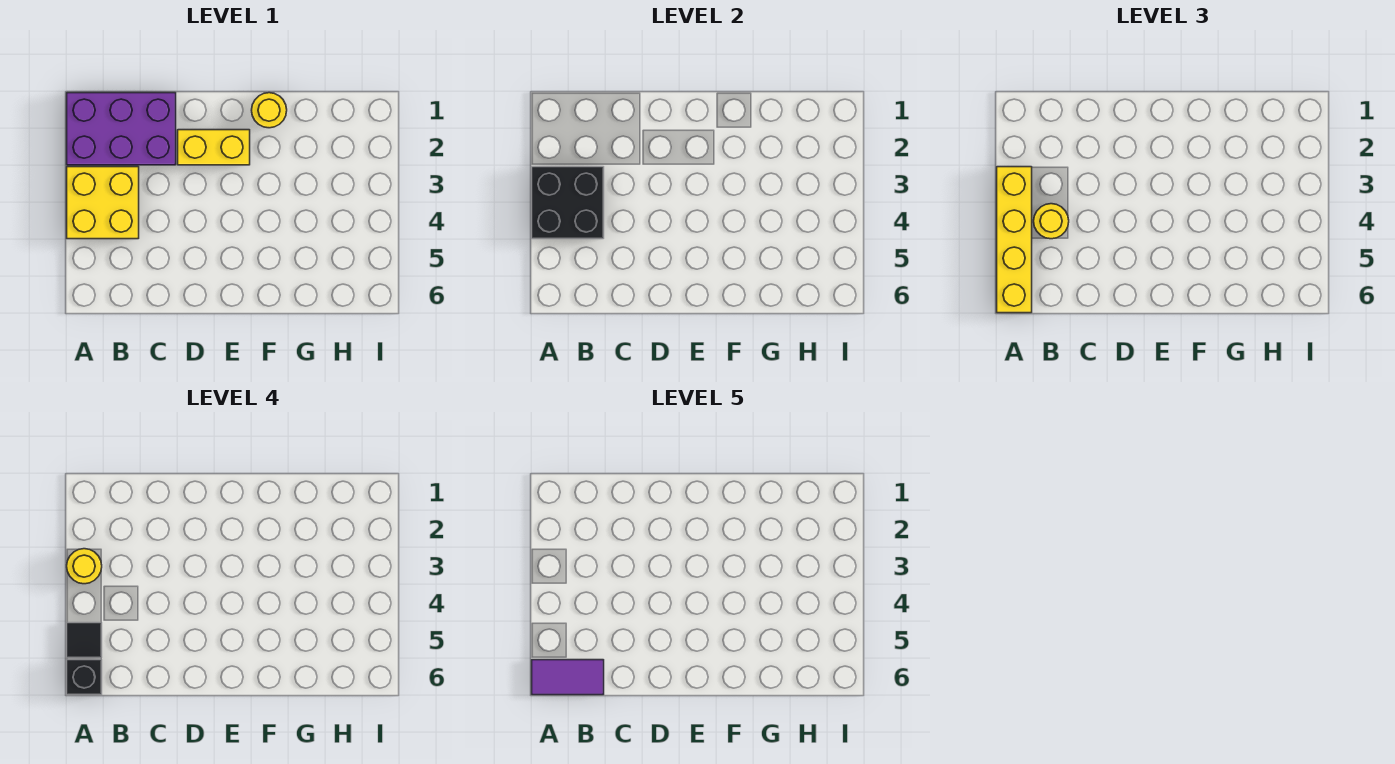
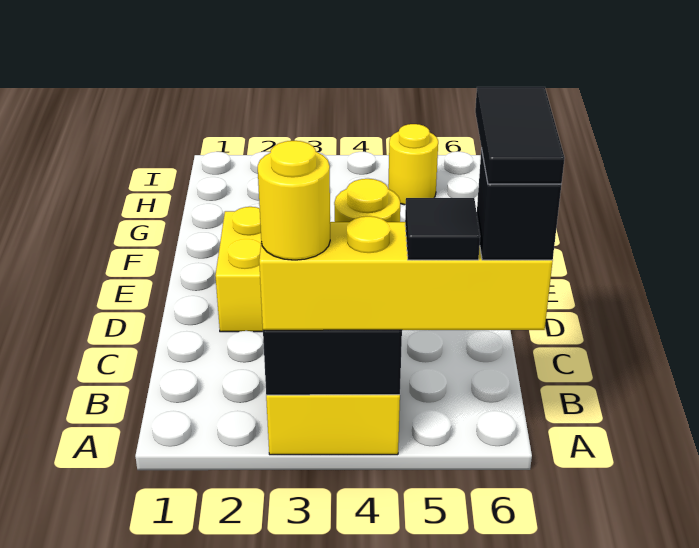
purple 2x3 brick [67,93,176,165] -> none
purple 1x2 tile [532,660,604,695] -> black 1x2 tile [475,87,565,184]
yellow 1x1 round brick [252,93,287,128] -> yellow 1x1 round brick moved to [388,124,438,205]

